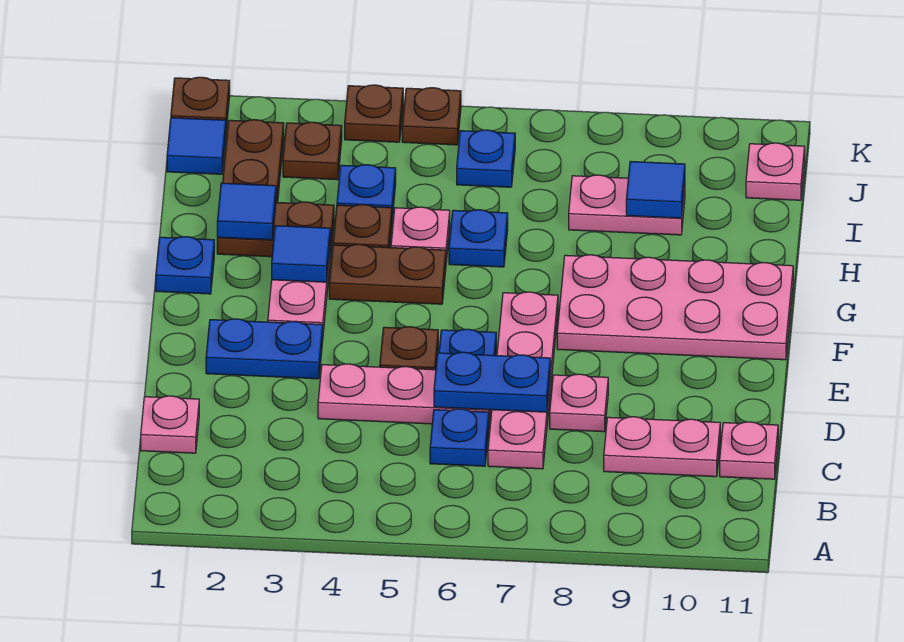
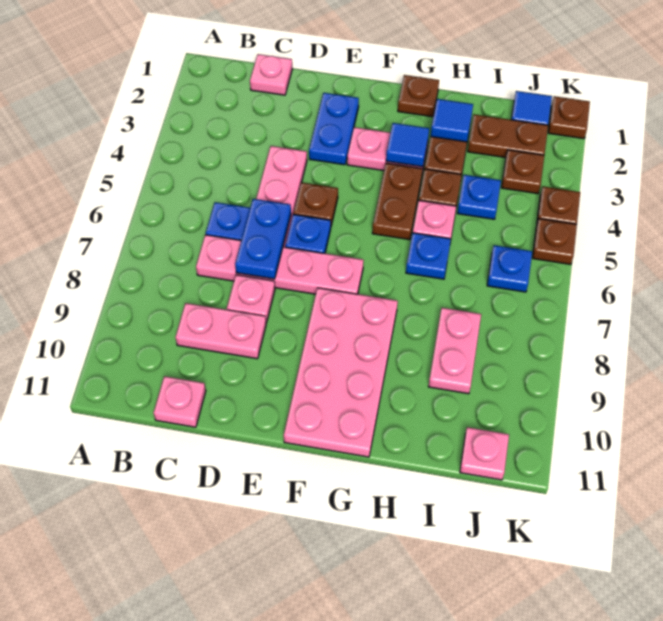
pink 1x2 plate [604,417,720,477] -> pink 1x2 plate turned to [175,303,266,359]
blue 1x1 plate [156,237,214,294] -> brown 1x1 plate [398,75,439,117]
blue 1x1 tile [626,161,685,218] -> none

